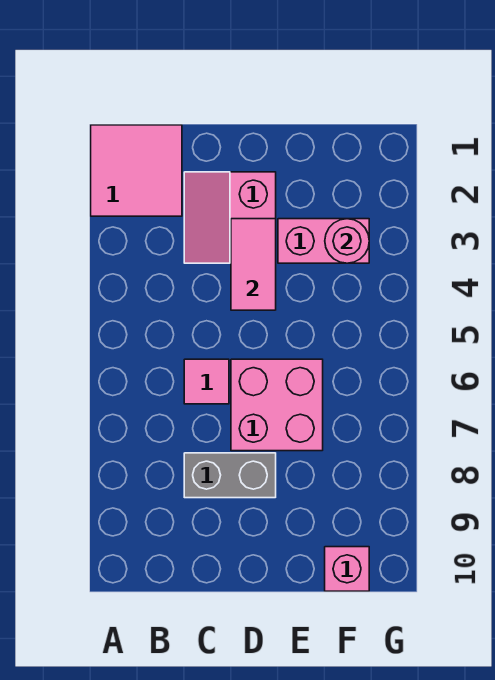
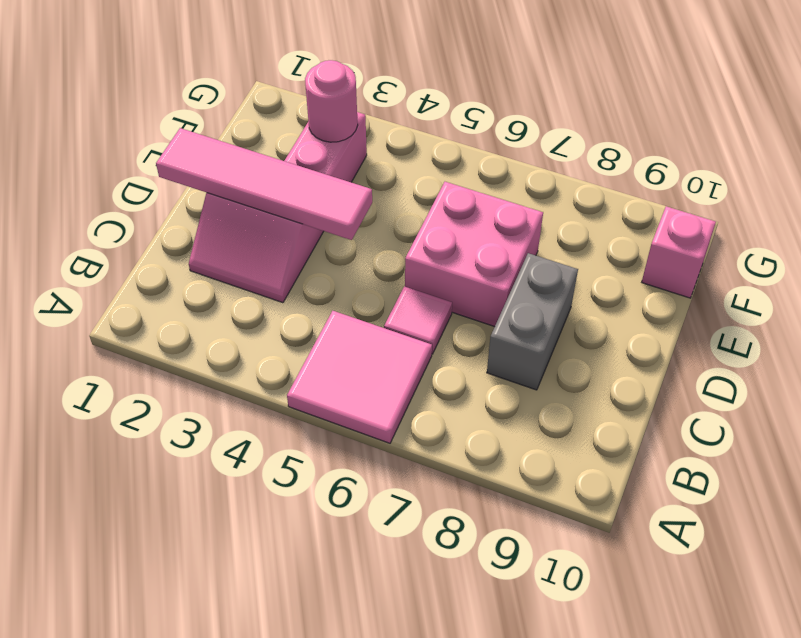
pink 2x2 tile [91,125,182,216] -> pink 2x2 tile moved to [287,311,432,443]
pink 1x2 tile [231,219,276,310] -> pink 1x4 tile [156,128,372,240]

